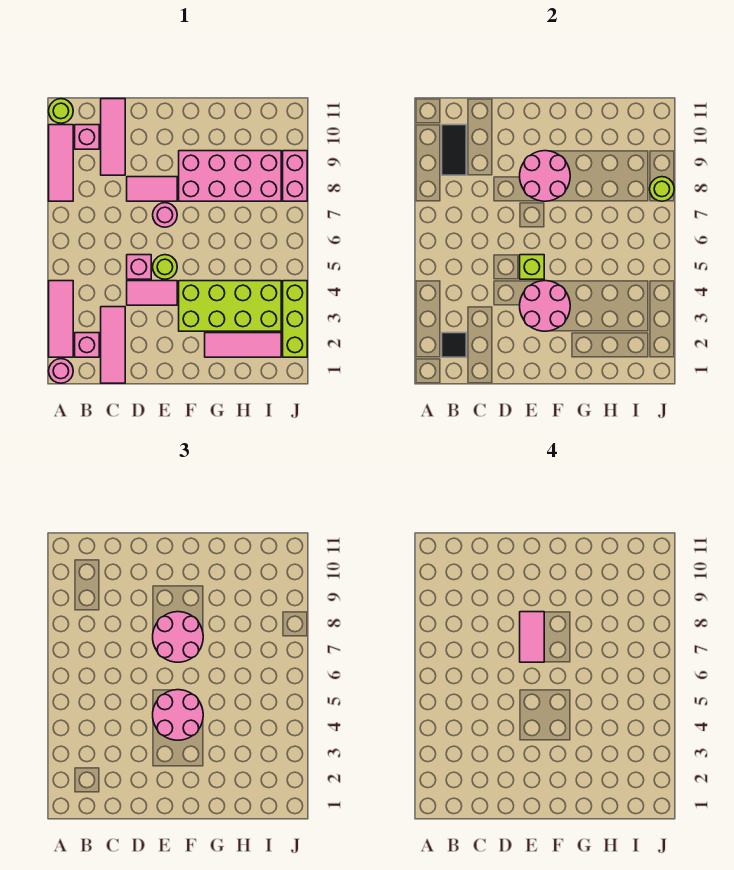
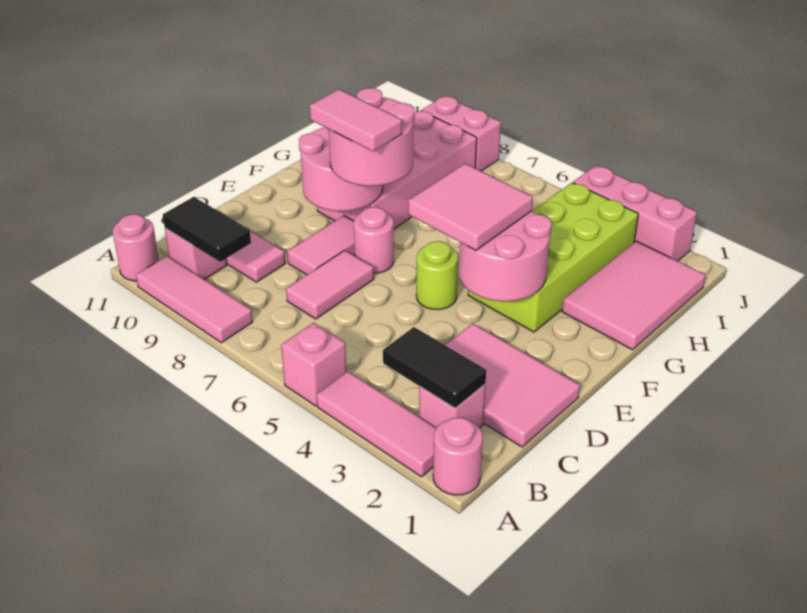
lime 1x1 round brick [49,99,73,123] -> pink 1x1 round brick [113,214,159,281]
black 1x1 tile [442,333,466,357] -> black 1x2 tile [383,327,486,408]
pink 1x3 tile [101,307,125,383] -> pink 2x3 tile [445,324,580,447]
pink 1x2 tile [127,281,177,305] -> pink 1x2 tile moved to [286,250,374,319]
pink 1x1 brick [127,255,151,279] -> pink 1x1 brick moved to [281,323,346,406]
pink 2x2 round brick [153,690,203,740] -> pink 2x2 tile [408,164,533,251]
lime 1x1 brick [520,255,544,279] -> none
pink 1x3 tile [205,333,281,357] -> pink 2x3 tile [562,241,706,350]
lime 1x3 brick [283,281,307,357] -> pink 1x3 brick [573,166,697,261]
lime 1x1 round brick [650,177,674,201] -> none

